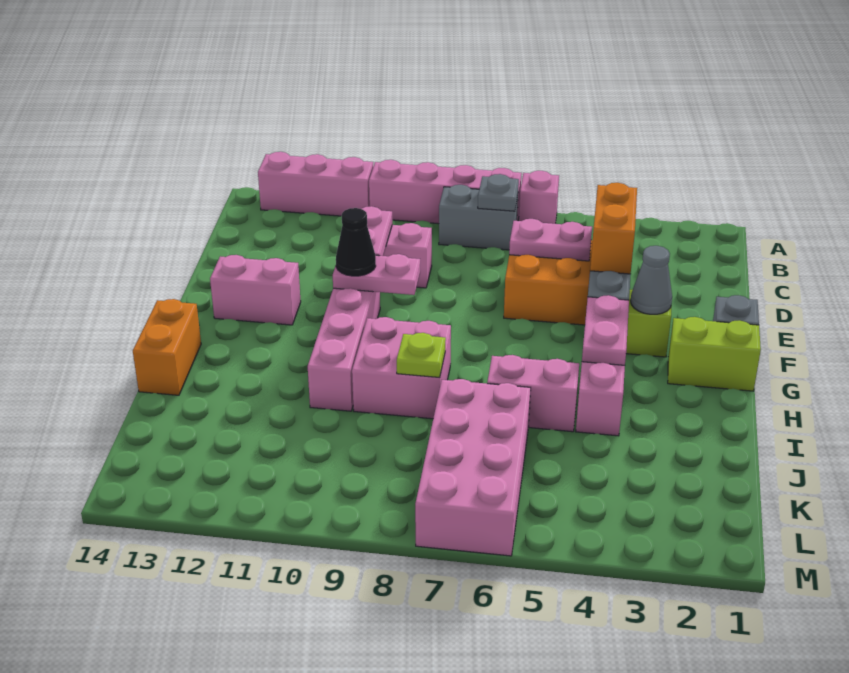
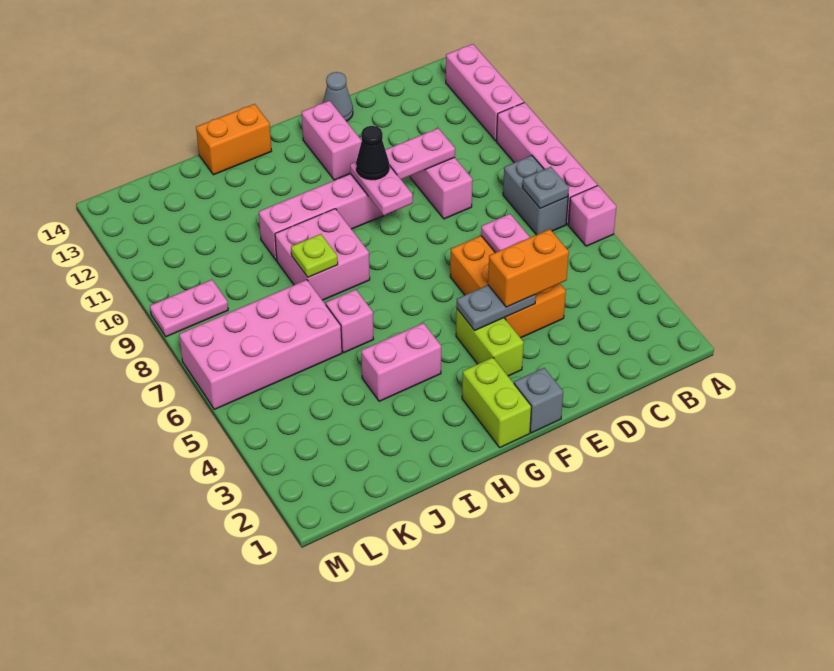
grey 1x1 cone [631,246,672,314] -> grey 1x1 cone moved to [323,72,353,121]
pink 1x2 plate [582,295,629,365] -> pink 1x2 plate moved to [150,280,228,337]
pink 1x2 brick [487,355,579,432] -> pink 1x1 brick [326,289,374,353]

